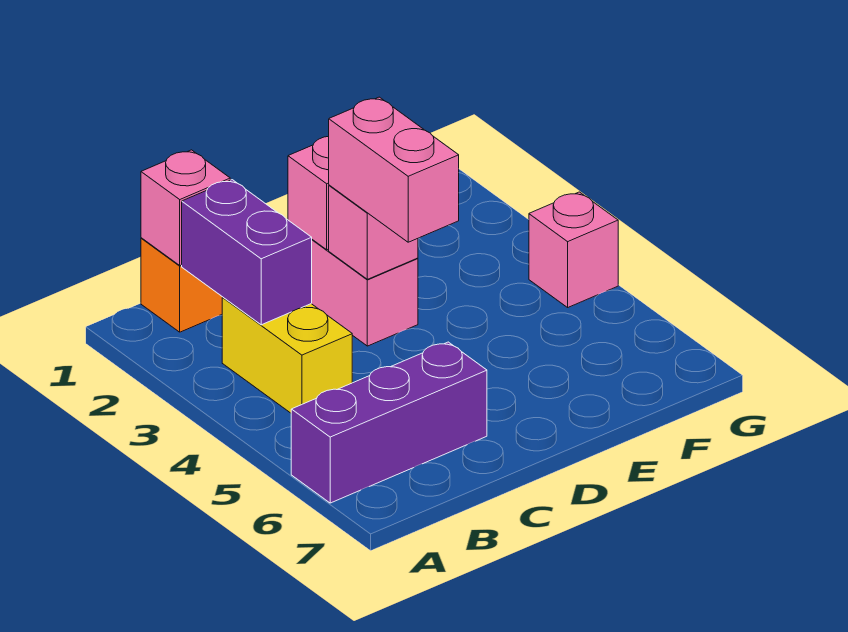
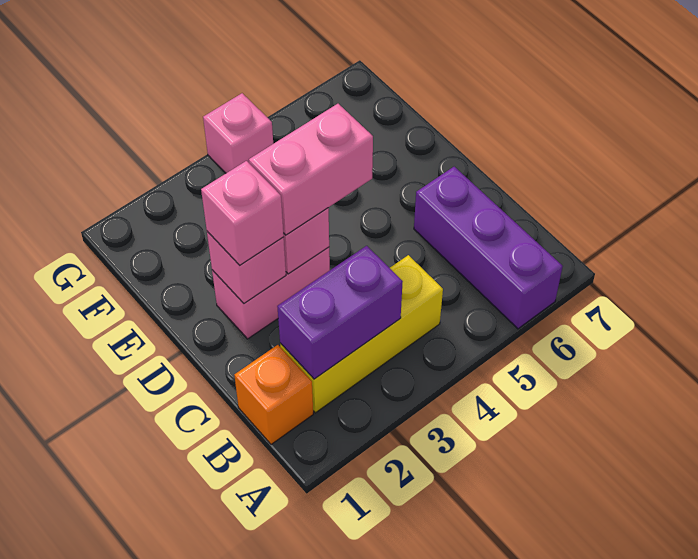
pink 1x1 brick [141,150,230,265] -> pink 1x1 brick moved to [201,161,284,265]
yellow 1x2 brick [222,298,352,413] -> yellow 1x3 brick [280,255,443,413]

